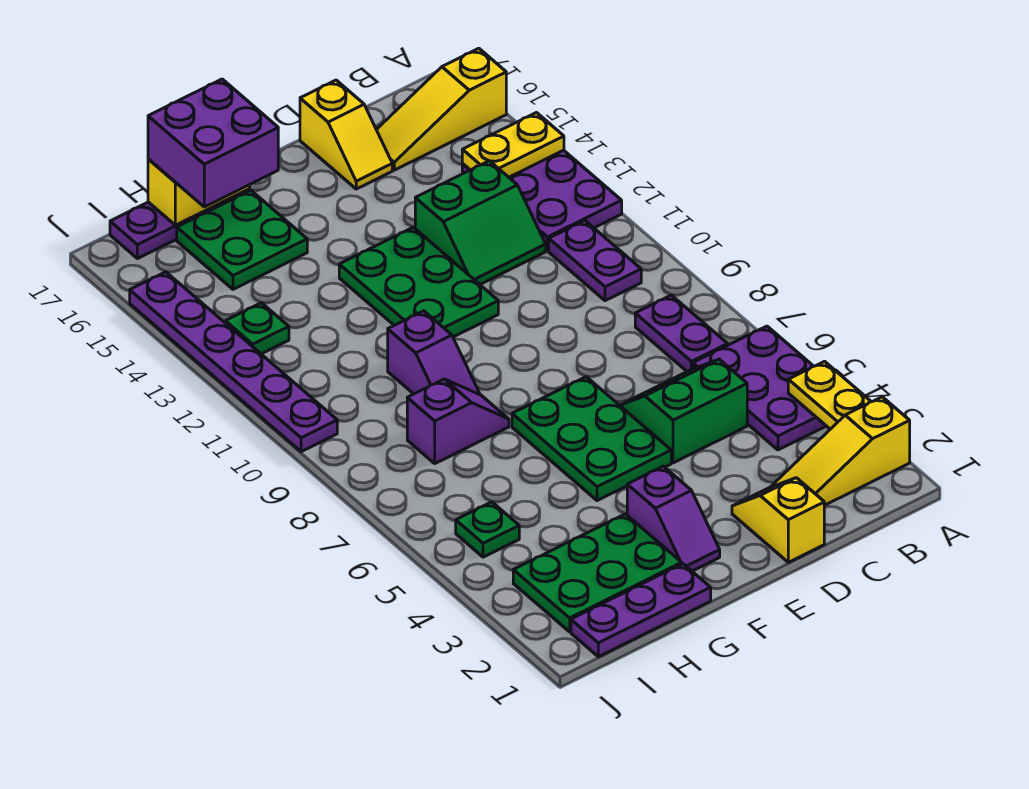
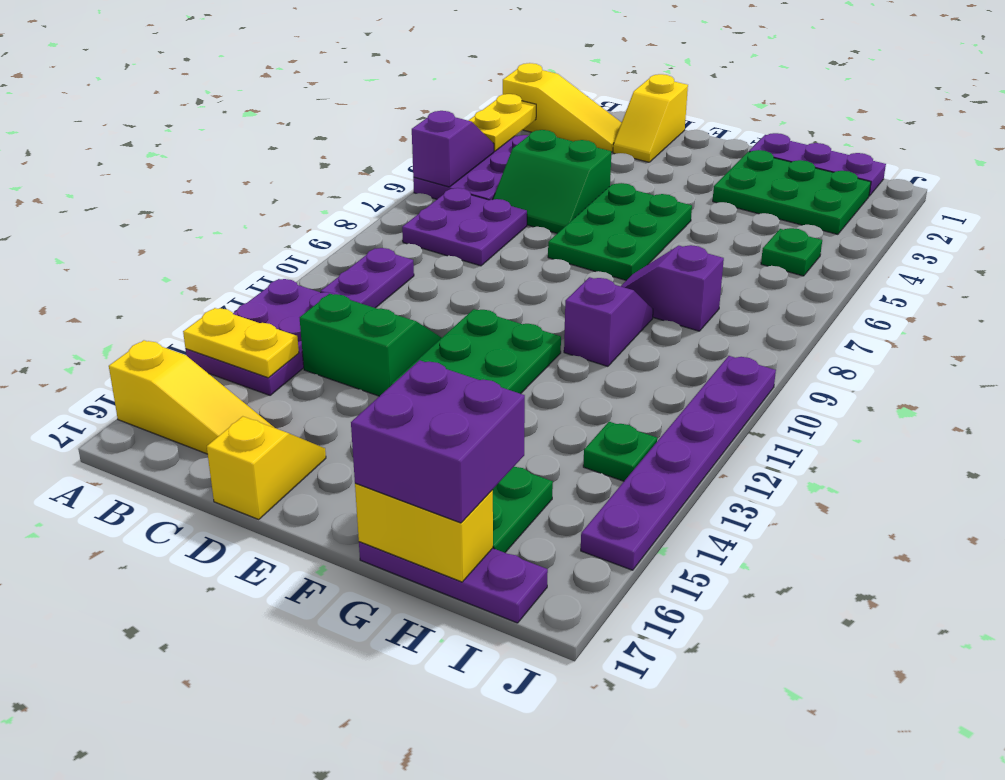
purple 1x2 plate [635,295,728,371] -> purple 2x2 plate [402,188,527,266]
purple 1x2 slope [627,466,720,571] -> purple 1x2 slope moved to [412,111,494,187]

